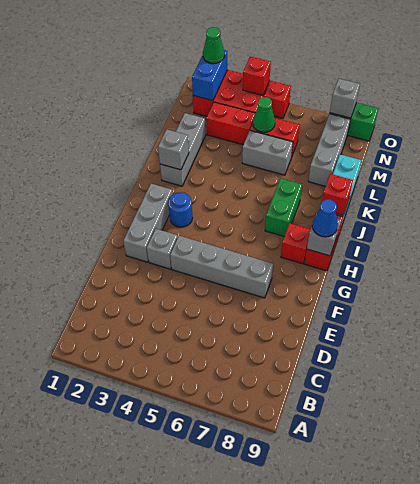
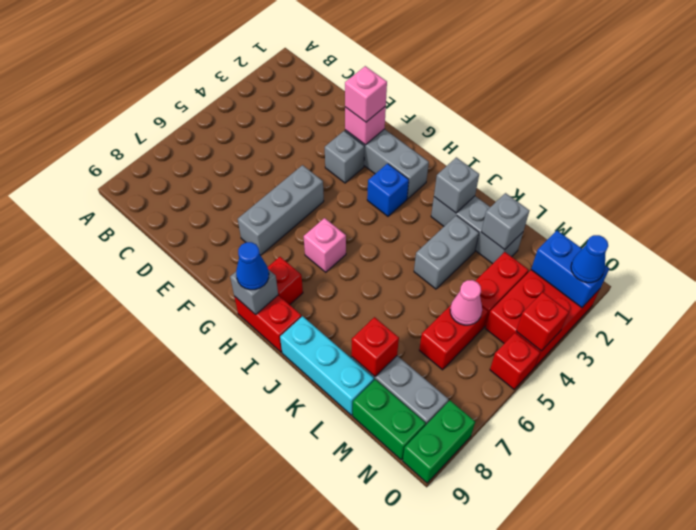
none -> pink 1x1 brick [345,106,386,145]
none -> pink 1x1 brick [345,66,387,122]
grey 1x4 brick [170,236,273,298] -> grey 1x3 brick [238,165,324,255]
blue 1x1 round brick [168,192,193,227] -> blue 1x1 brick [367,164,409,216]
none -> pink 1x1 brick [304,218,346,272]
green 1x2 brick [265,178,302,237] -> green 1x2 brick moved to [353,379,426,460]
red 1x1 brick [322,174,353,215] -> red 1x1 brick moved to [352,317,399,376]
grey 1x2 brick [242,130,293,175] -> grey 1x2 brick moved to [414,215,479,289]
green 1x1 cone [253,97,275,132] -> pink 1x1 cone [450,280,482,325]
green 1x1 cone [203,27,225,64] -> blue 1x1 cone [571,235,608,283]
grey 1x1 brick [330,79,360,118] -> grey 1x1 brick moved to [481,193,530,250]

